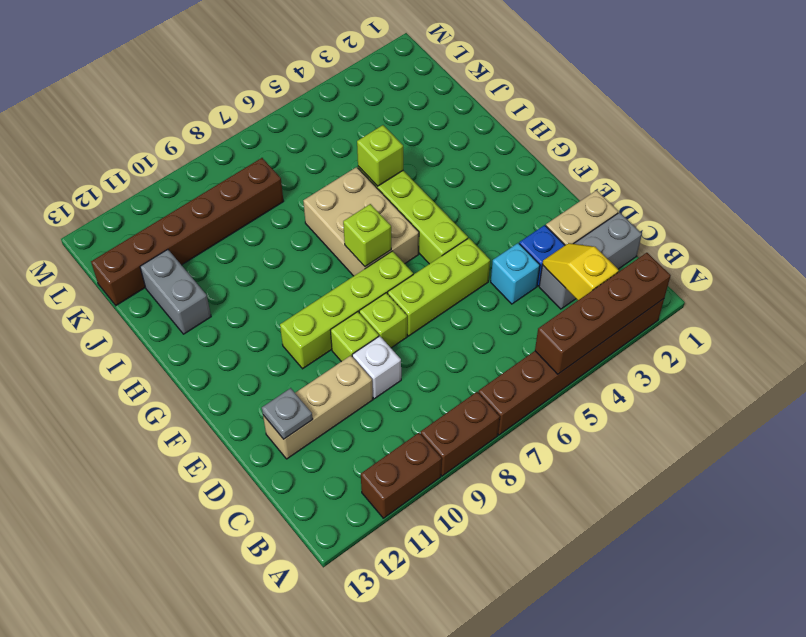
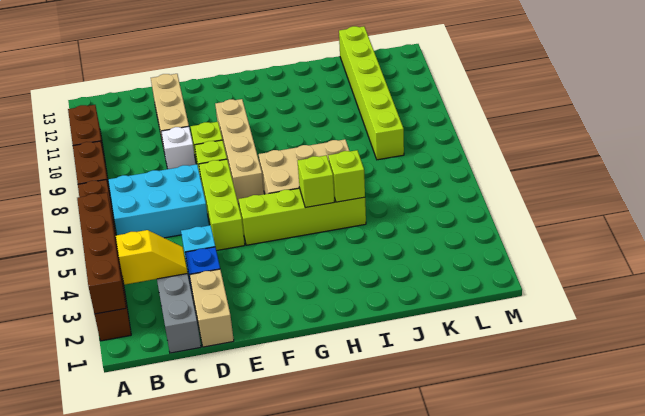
none -> cyan 2x3 brick [108,164,209,238]
grey 1x1 plate [262,388,313,439] -> none
lime 1x4 brick [280,251,413,369] -> tan 1x4 brick [215,99,264,204]
lime 1x1 brick [343,204,391,267] -> lime 1x1 brick moved to [298,155,334,208]
grey 1x2 brick [140,249,211,334] -> none
brown 1x6 brick [91,158,284,305] -> lime 1x6 brick [339,26,404,160]

